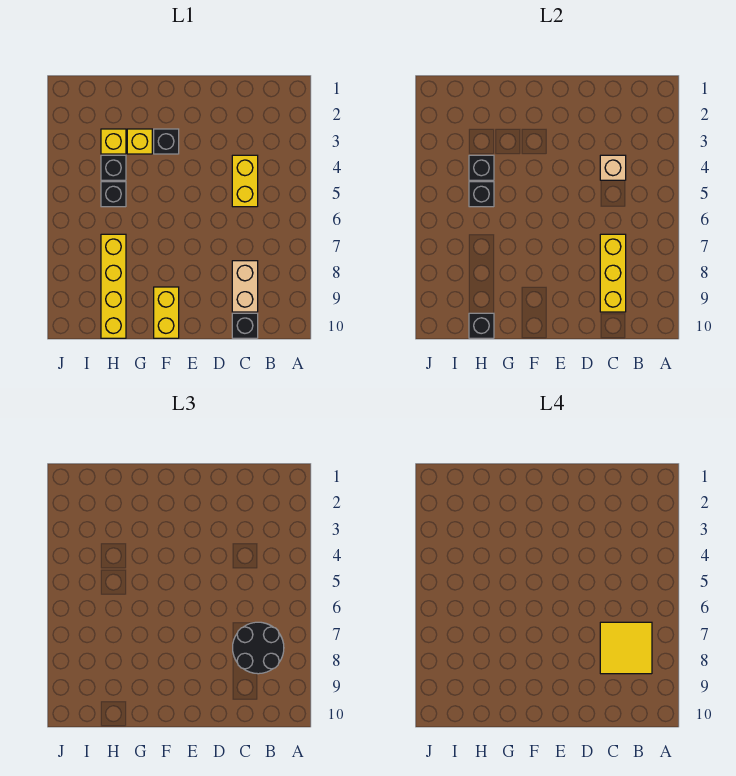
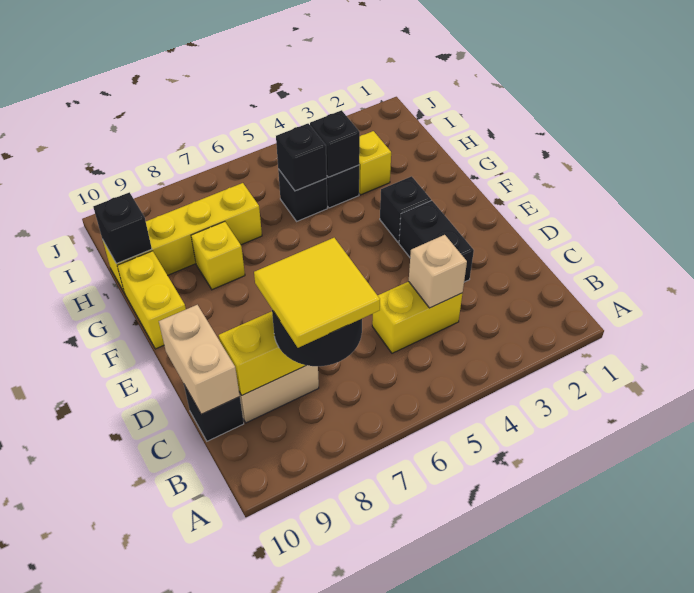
none -> tan 1x2 brick [159,305,240,414]
none -> black 1x2 brick [399,201,474,282]
yellow 1x2 brick [154,287,179,338] -> yellow 1x2 brick turned to [117,251,186,349]
yellow 1x1 brick [127,129,152,154] -> yellow 1x1 brick moved to [191,222,245,290]

